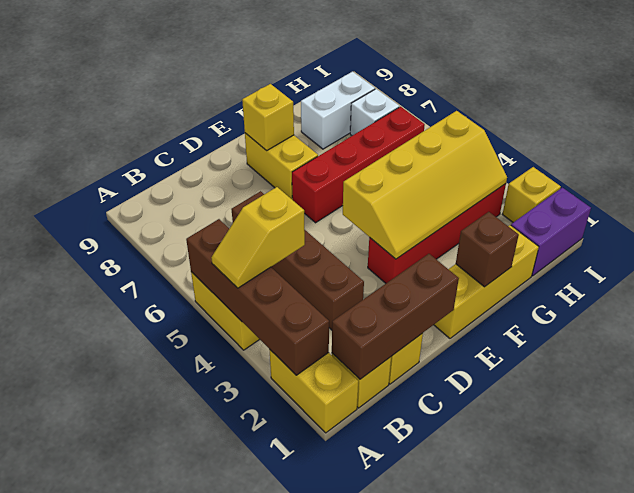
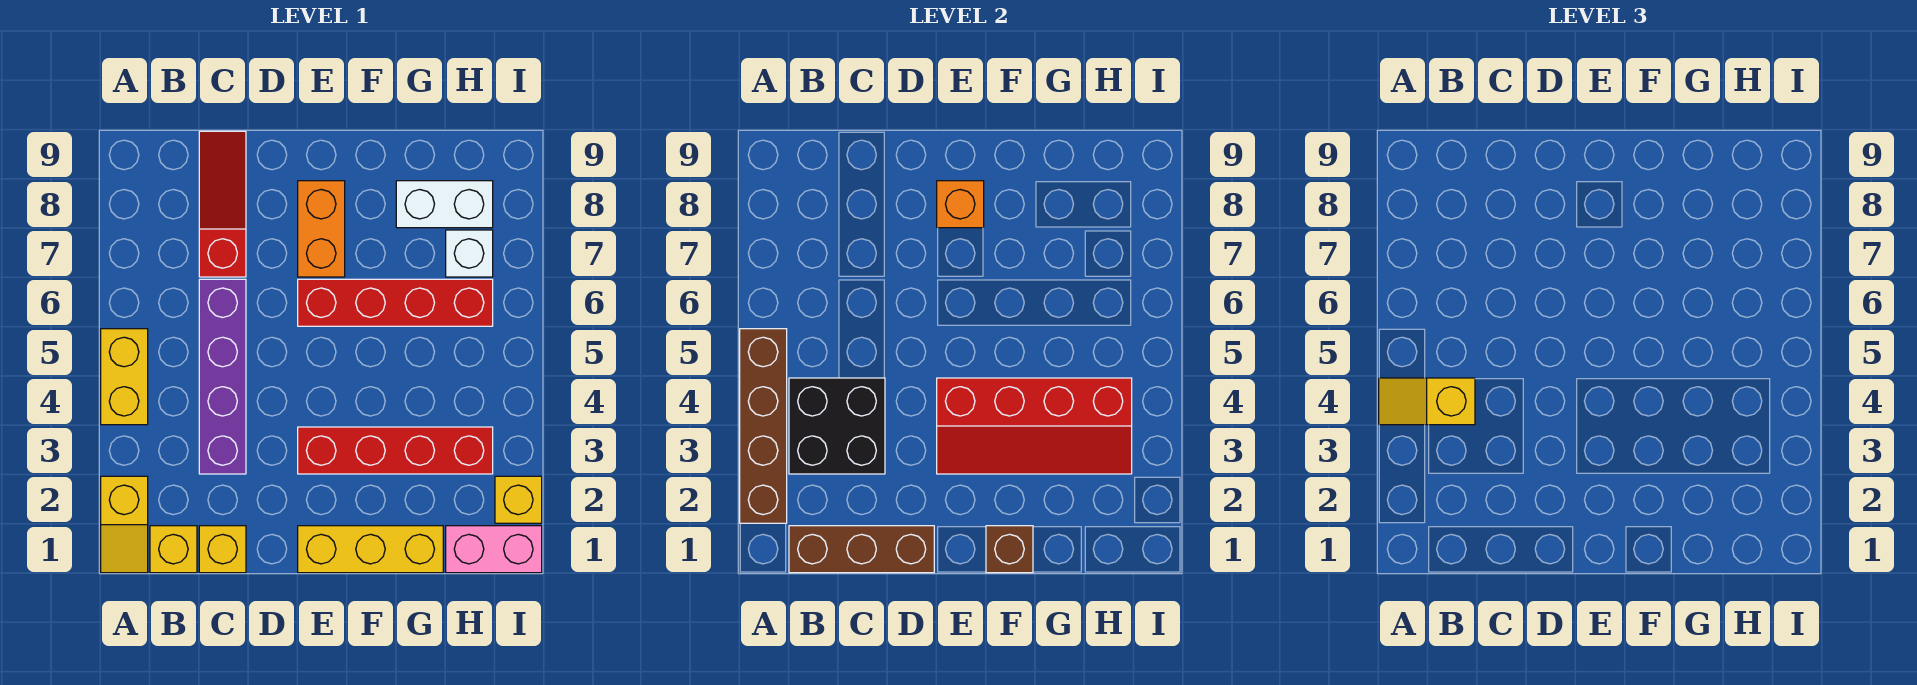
yellow 1x2 brick [269,349,358,433] -> yellow 1x2 slope [101,476,148,573]
none -> black 2x2 brick [789,378,885,474]
brown 1x4 brick [231,191,364,330] -> purple 1x4 brick [199,279,246,474]
none -> red 1x3 slope [199,131,246,277]
yellow 2x4 slope [343,111,507,259] -> red 2x4 slope [937,378,1132,474]
yellow 1x2 brick [245,133,318,200] -> orange 1x2 brick [298,181,345,277]
yellow 1x1 brick [242,84,294,151] -> orange 1x1 brick [937,181,984,228]
purple 1x2 brick [511,188,591,276] -> pink 1x2 brick [446,526,542,573]

